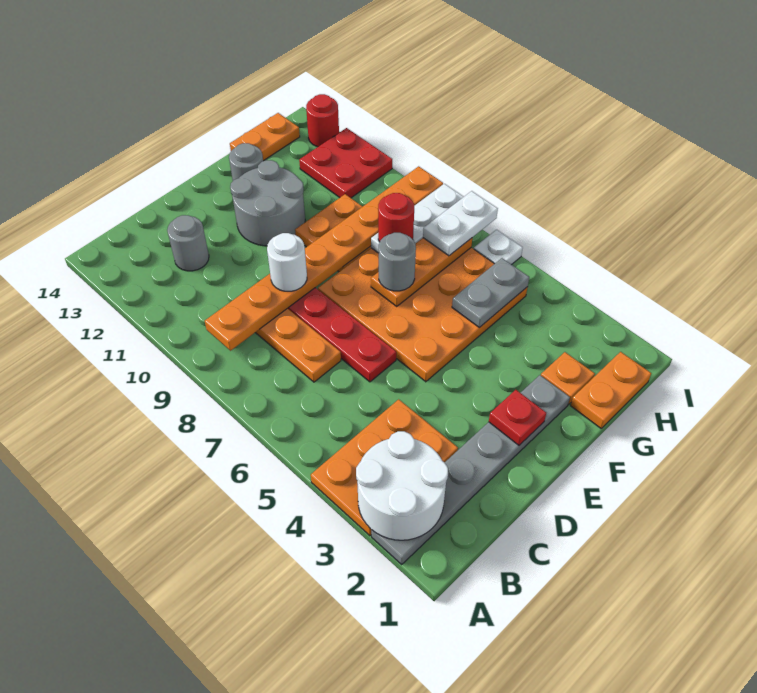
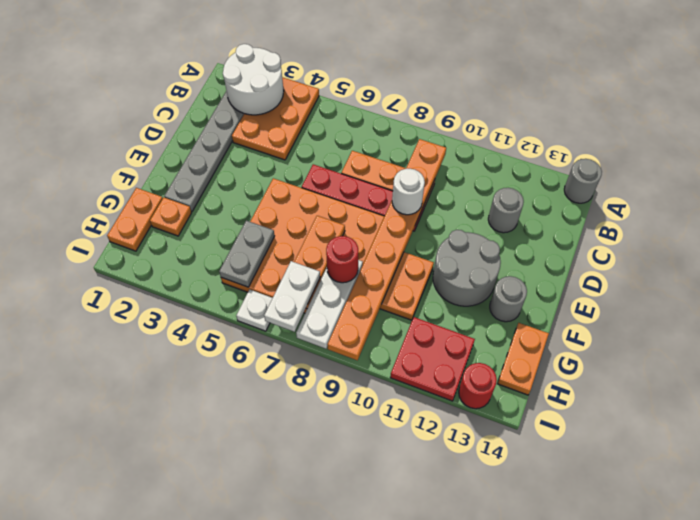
red 1x1 plate [489,390,546,445] -> none
grey 1x1 round brick [379,233,416,291] -> grey 1x1 round brick moved to [564,159,602,203]

